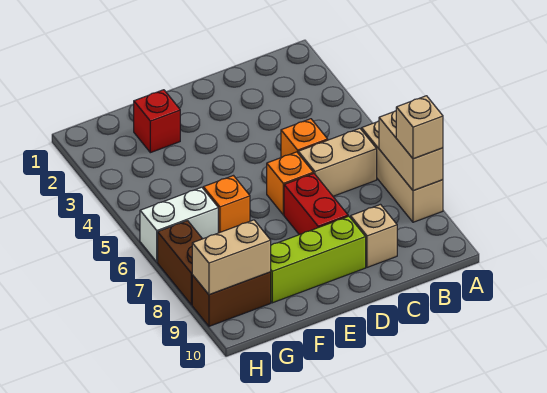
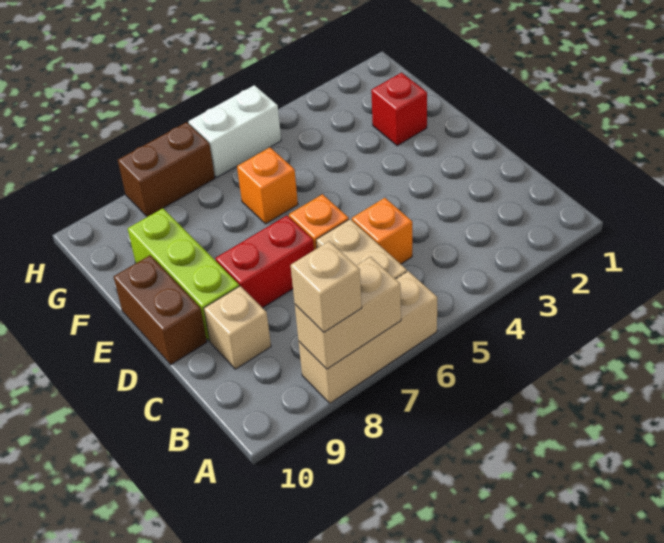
white 1x2 brick [140,187,218,262] -> white 1x2 brick turned to [189,85,281,177]
brown 1x2 brick [192,272,271,326] -> brown 1x2 brick moved to [114,255,207,365]
tan 1x2 brick [192,220,271,295] -> none

